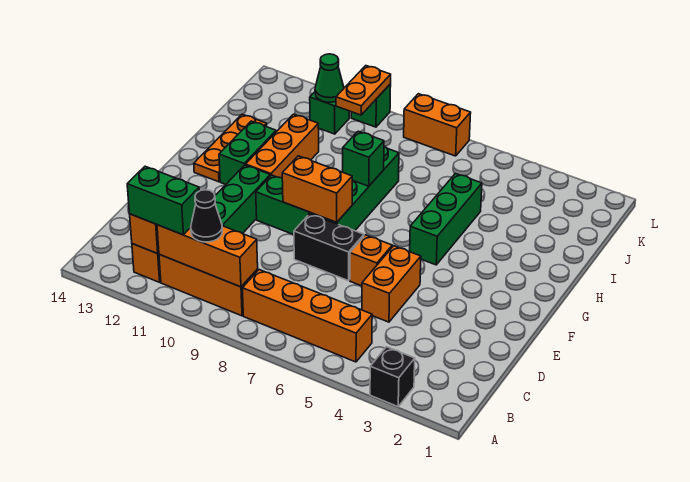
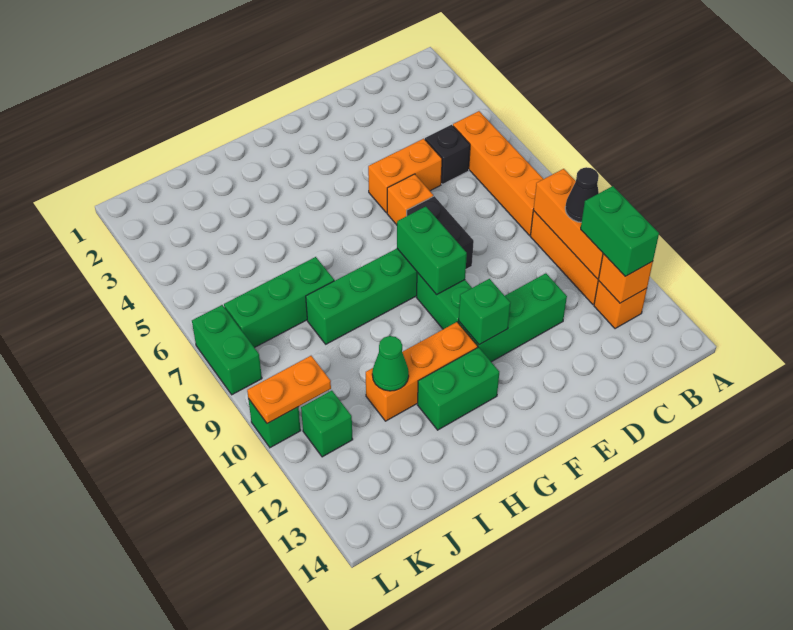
black 1x1 brick [370,347,415,407] -> black 1x1 brick moved to [425,125,470,184]
orange 1x2 brick [282,156,352,222] -> green 1x2 brick [397,207,467,295]
green 1x3 brick [410,174,482,265] -> green 1x3 brick moved to [224,257,334,348]
orange 1x3 plate [194,114,267,182] -> none
green 1x1 brick [343,131,384,186] -> green 1x1 brick moved to [459,279,510,345]
green 1x1 cone [315,54,344,102] -> green 1x1 cone moved to [372,336,409,391]
orange 1x2 brick [404,94,471,156] -> green 1x2 brick [192,305,262,395]

